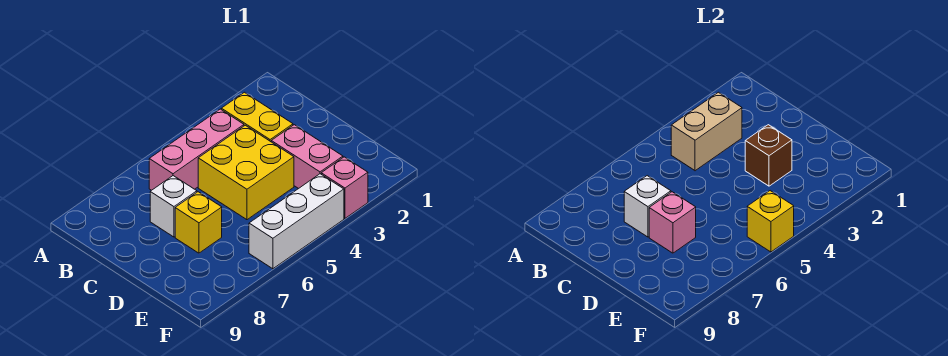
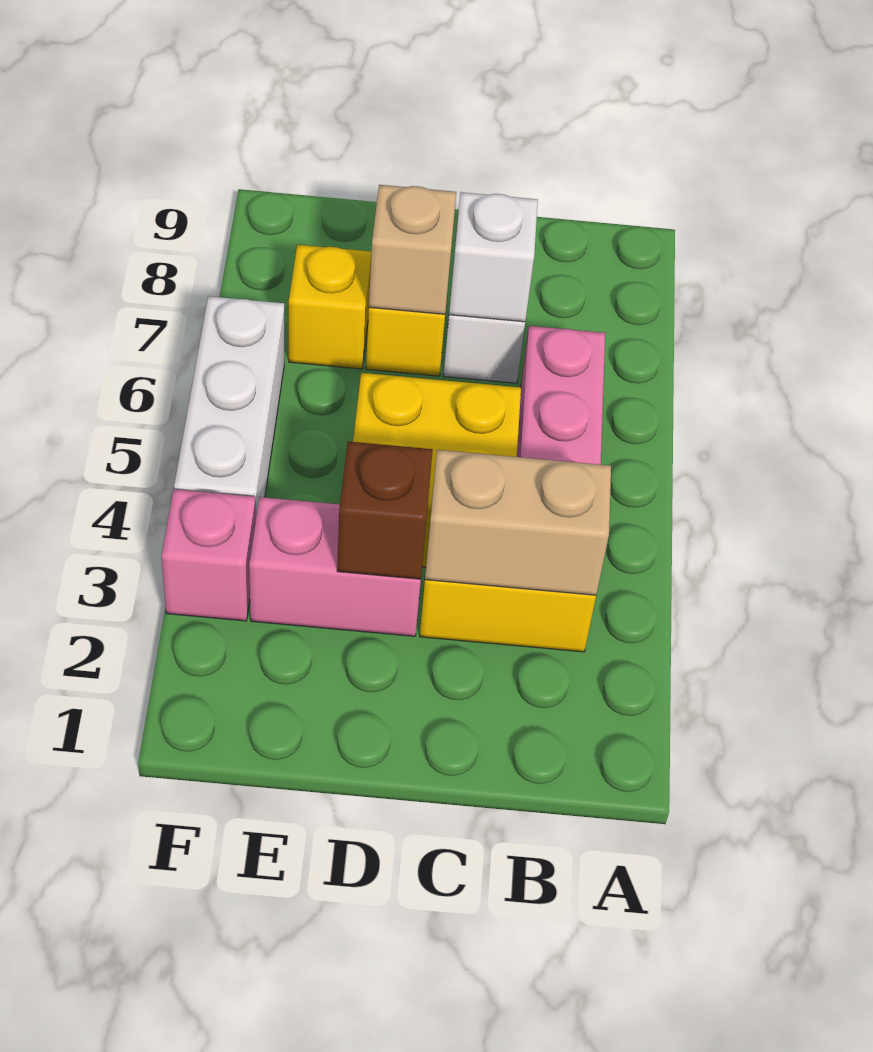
tan 1x2 brick [671,92,742,171] -> tan 1x2 brick turned to [425,450,611,595]
pink 1x1 brick [649,192,696,253] -> tan 1x1 brick [369,185,456,314]
yellow 1x1 brick [747,191,794,252] -> yellow 1x1 brick moved to [289,245,372,369]

